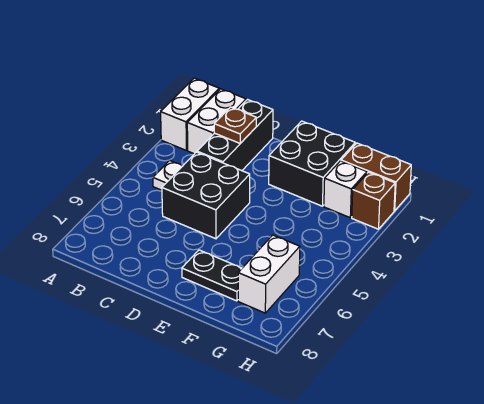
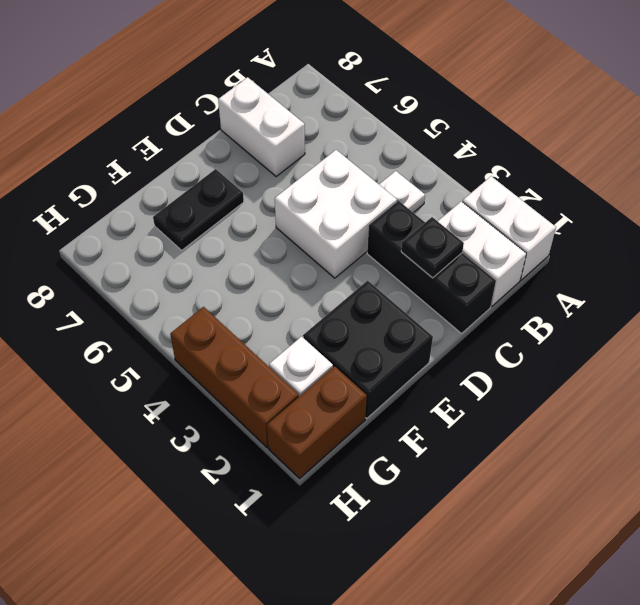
brown 1x1 plate [214,107,256,143] -> black 1x1 plate [401,217,464,278]
black 2x2 brick [162,152,250,239] -> white 2x2 brick [275,150,397,278]
white 1x2 brick [238,235,300,313] -> white 1x2 brick moved to [218,77,305,176]
brown 1x1 brick [352,172,395,229] -> brown 1x3 brick [170,307,299,447]

